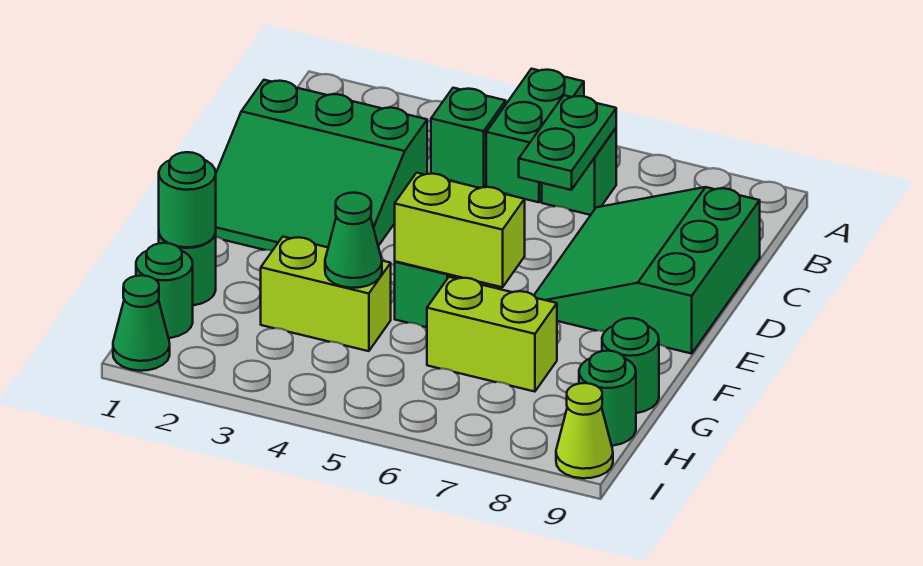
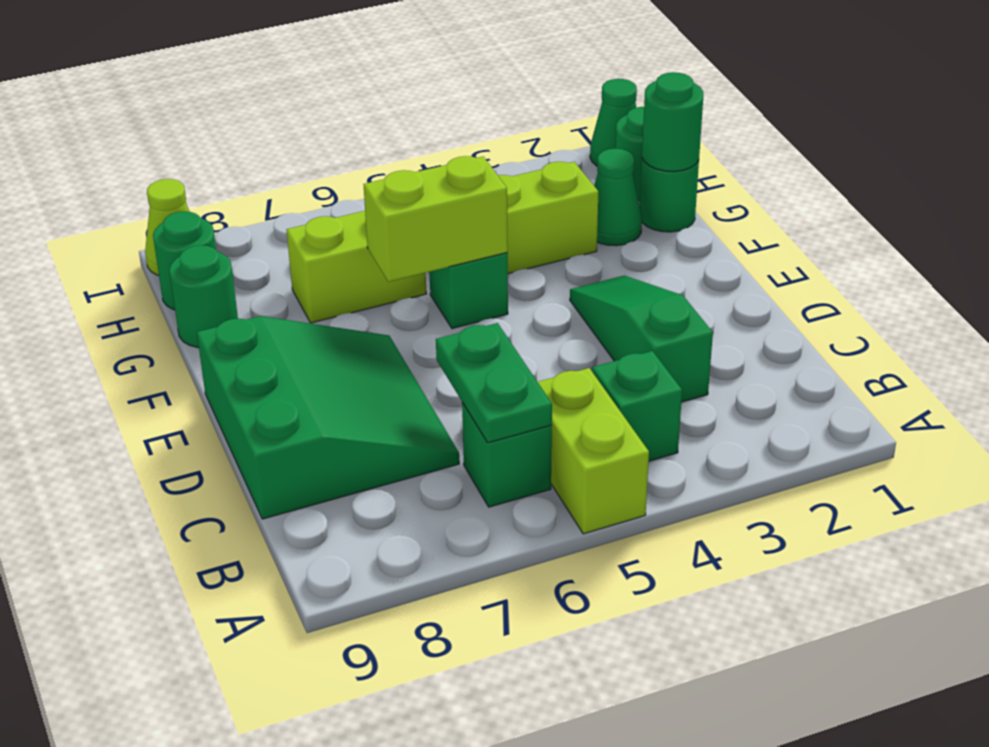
green 1x2 brick [486,69,584,202] -> lime 1x2 brick [538,368,649,534]
green 3x3 slope [215,80,427,251] -> green 1x3 slope [570,275,713,402]
green 1x1 cone [325,193,382,288] -> green 1x1 cone moved to [594,149,642,246]

